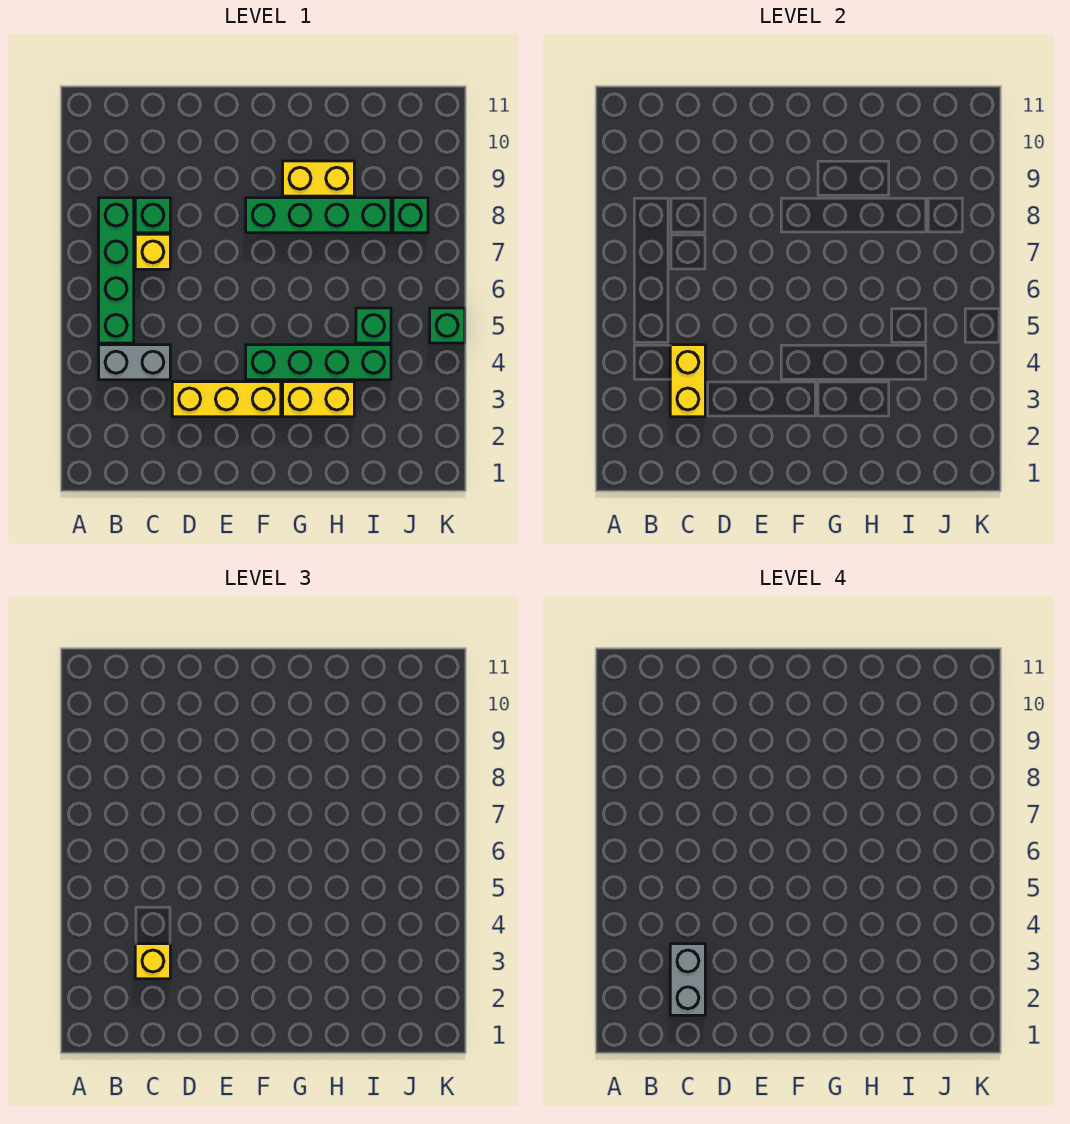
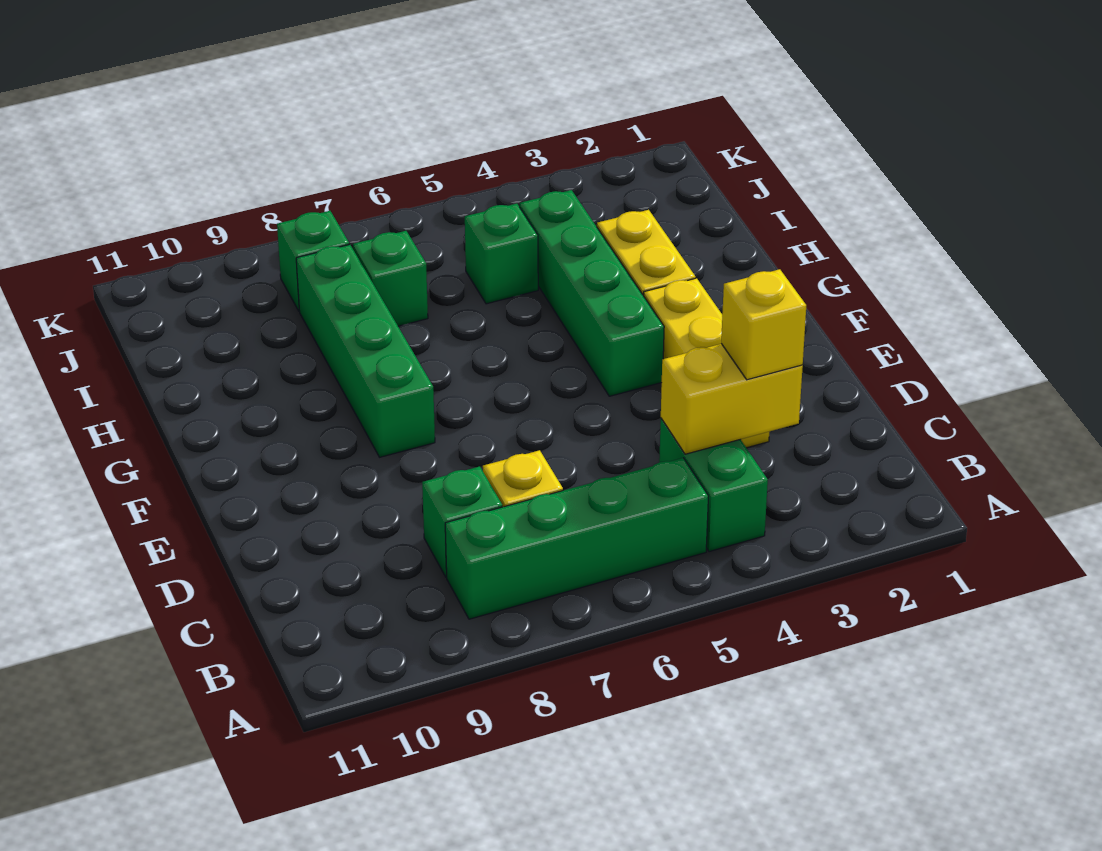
grey 1x2 brick [99,345,170,380] -> green 1x2 brick [659,418,768,552]
grey 1x2 brick [670,944,705,1015] -> none
yellow 1x2 brick [283,161,354,196] -> none
green 1x1 brick [430,308,465,343] -> green 1x1 brick moved to [353,231,428,326]

